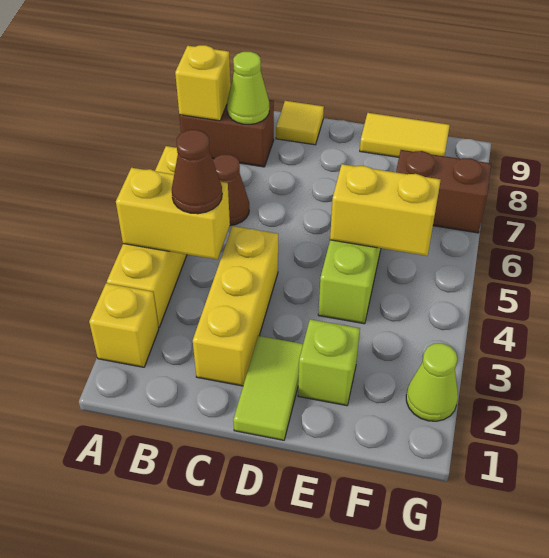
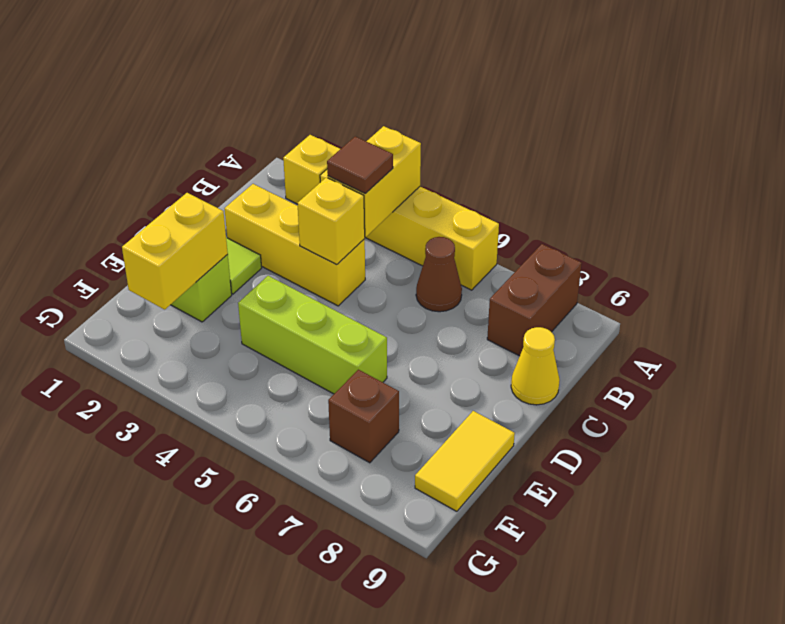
yellow 1x1 brick [175,45,231,121] -> yellow 1x1 brick moved to [297,177,365,265]
brown 1x1 cone [172,130,222,214] -> brown 1x1 tile [327,136,393,194]
lime 1x1 cone [227,52,269,124] -> none
yellow 1x1 tile [276,101,324,145] -> yellow 1x1 cone [511,327,560,405]
yellow 1x2 brick [330,164,441,256] -> yellow 1x2 brick moved to [122,193,228,309]
brown 1x2 brick [396,150,491,233] -> brown 1x1 brick [328,370,399,463]
lime 1x1 cone [406,343,458,421] -> none

